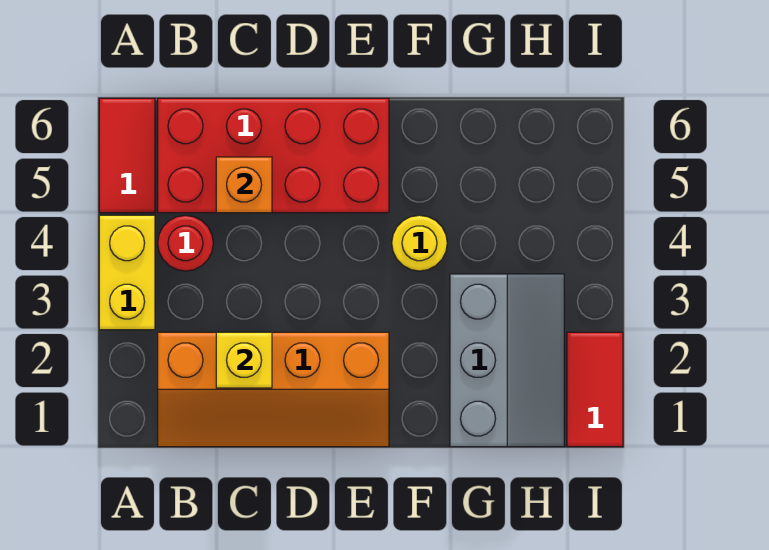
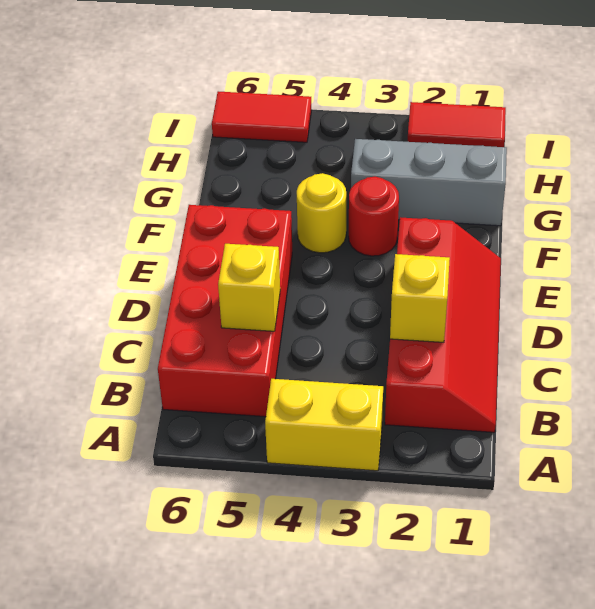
red 1x2 tile [99,98,155,213] -> red 1x2 tile moved to [212,91,311,142]
orange 2x4 slope [158,332,389,447] -> red 2x4 slope [385,217,501,432]
red 1x1 round brick [158,215,213,271] -> red 1x1 round brick moved to [349,177,399,256]
orange 1x1 brick [216,157,272,213] -> yellow 1x1 brick [218,244,280,331]

